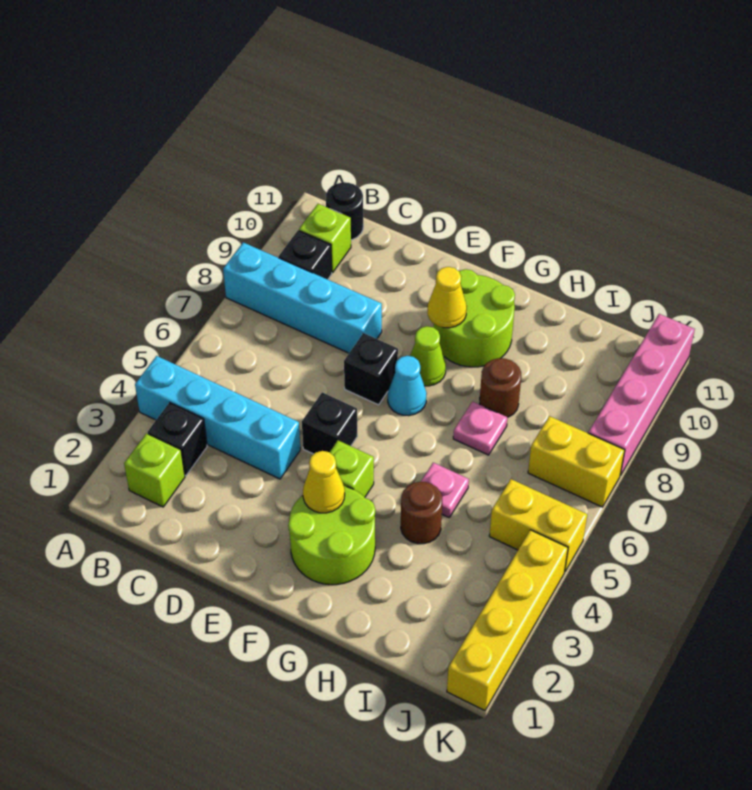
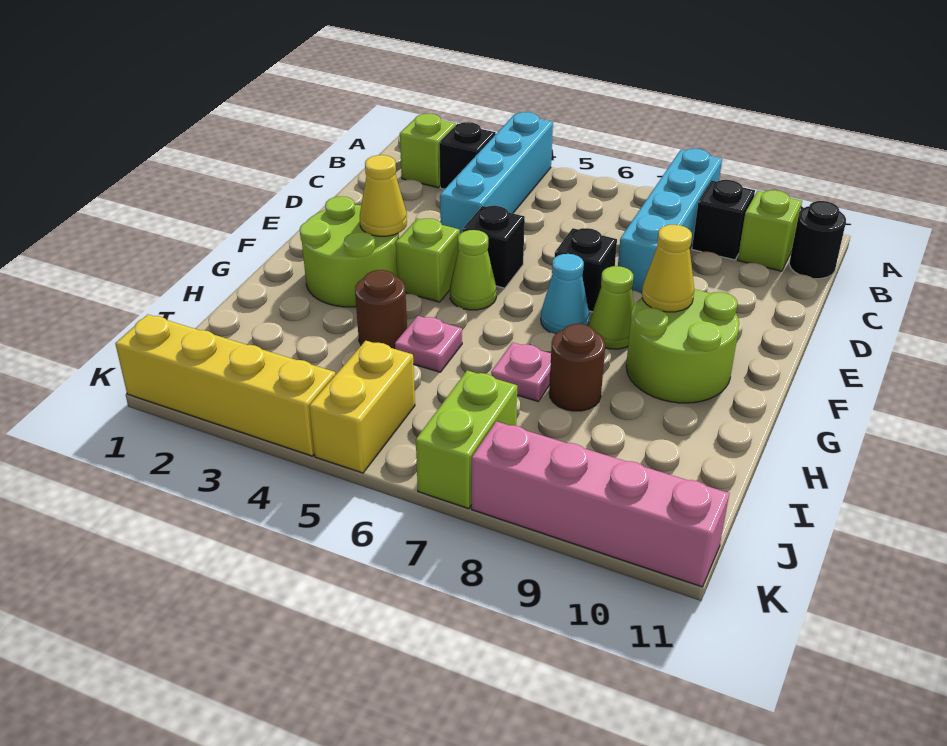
none -> lime 1x1 cone [450,230,497,310]
yellow 1x2 brick [528,416,625,507] -> lime 1x2 brick [416,370,517,509]

